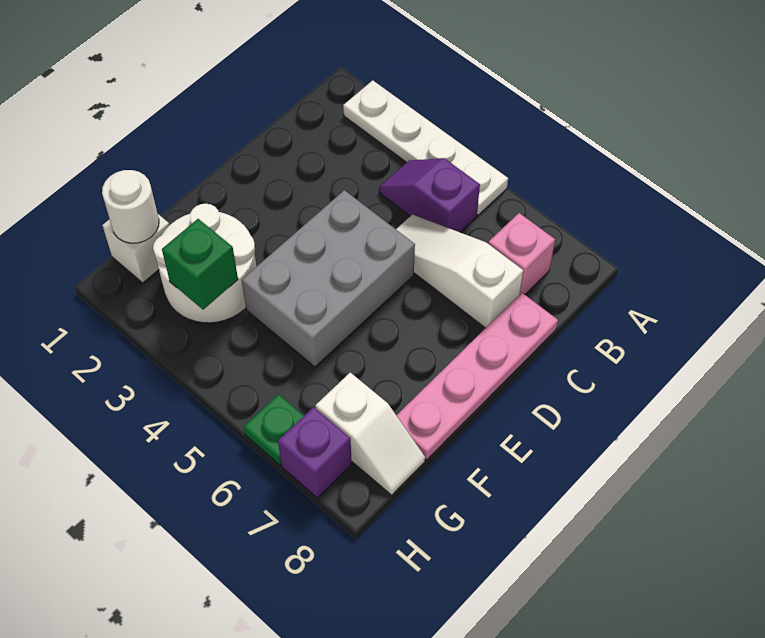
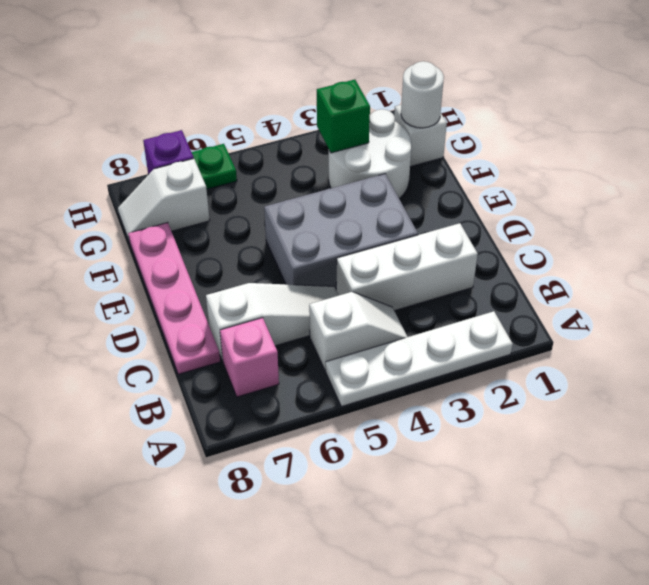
purple 1x2 slope [379,158,480,232] -> white 1x2 slope [309,292,407,370]
none -> white 1x3 brick [336,223,478,311]
grey 2x3 brick [242,190,415,367] -> grey 2x3 brick turned to [264,174,418,289]

